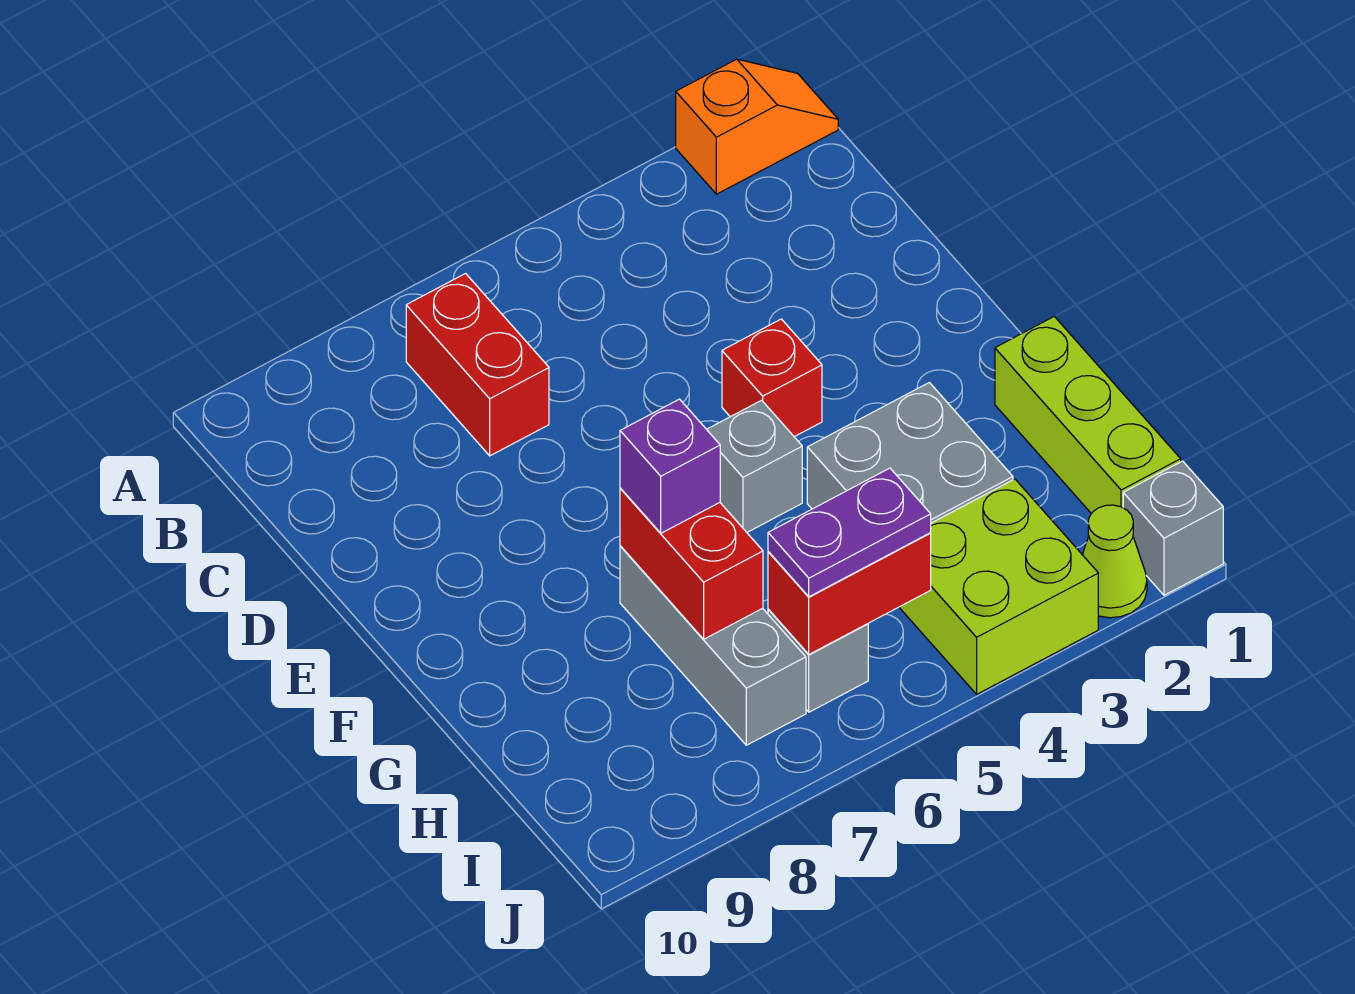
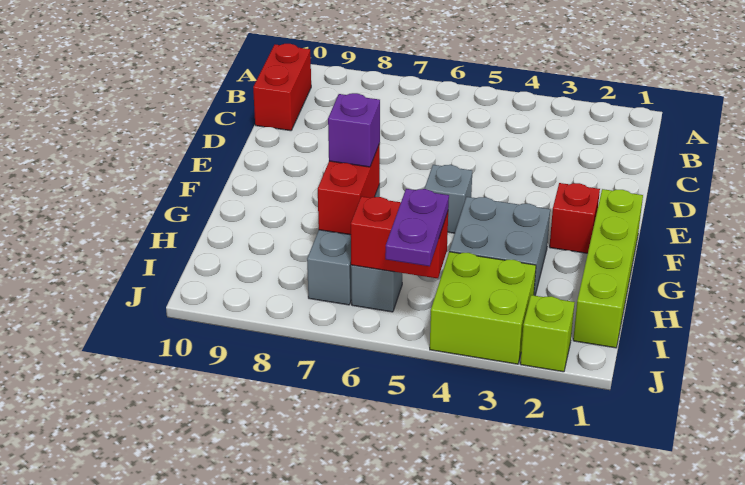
orange 1x2 slope [676,59,838,194] -> none
red 1x2 brick [406,274,549,456] -> red 1x2 brick moved to [253,44,311,131]
red 1x1 brick [722,319,822,437] -> red 1x1 brick moved to [550,183,600,253]
lime 1x3 brick [995,317,1181,514] -> lime 1x4 brick [573,189,643,348]
purple 1x2 plate [768,468,931,597] -> purple 1x2 plate turned to [385,189,449,266]
grey 1x1 brick [1123,461,1223,595] -> none
lime 1x1 cone [1082,505,1147,618] -> lime 1x1 brick [520,295,575,372]

